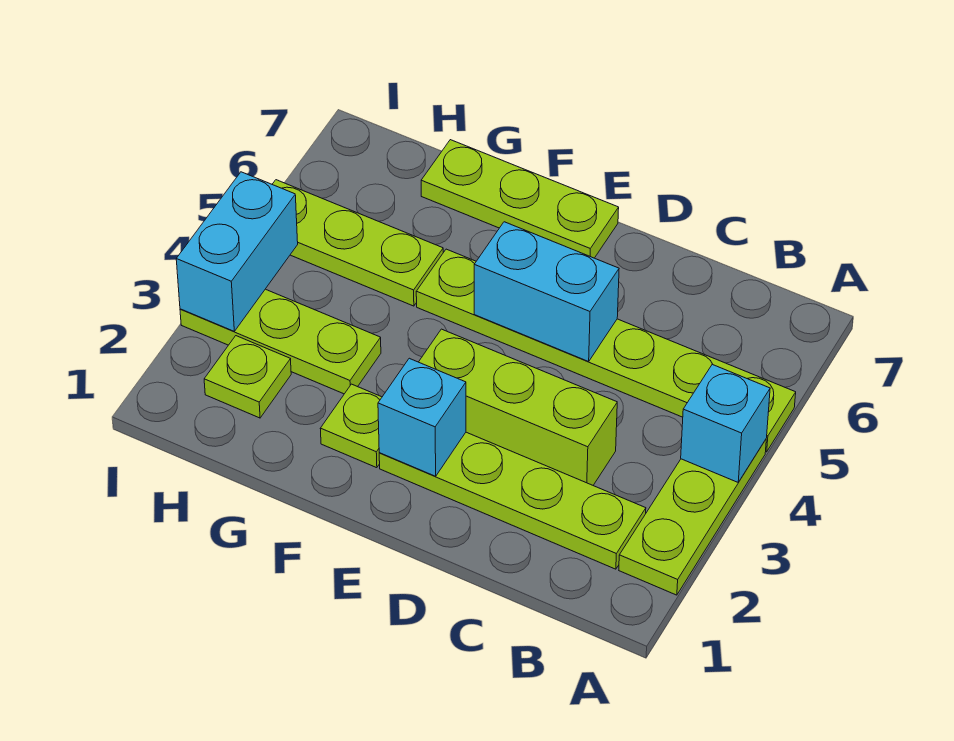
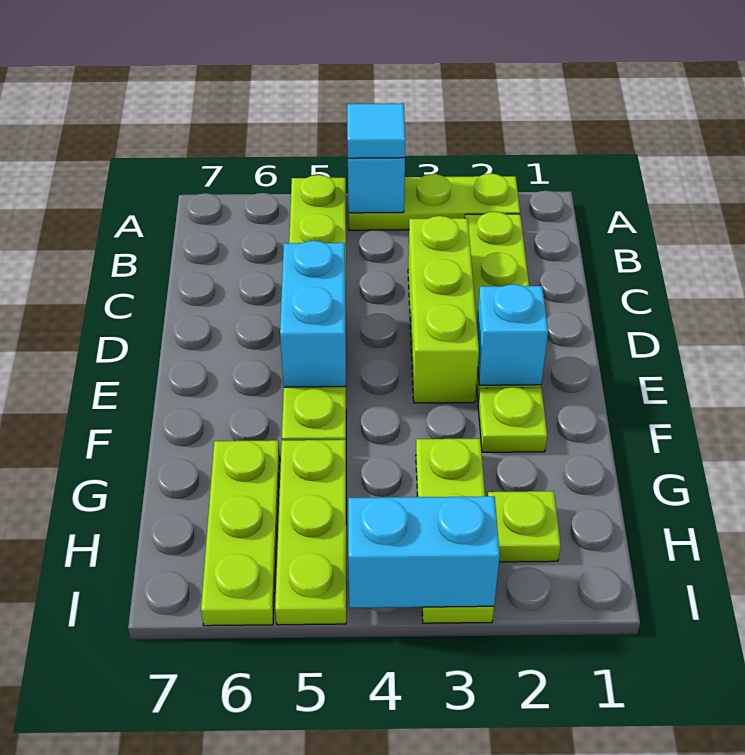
none -> cyan 1x1 tile [347,103,406,158]
lime 1x3 plate [421,140,619,258] -> lime 1x3 plate moved to [201,440,280,626]

